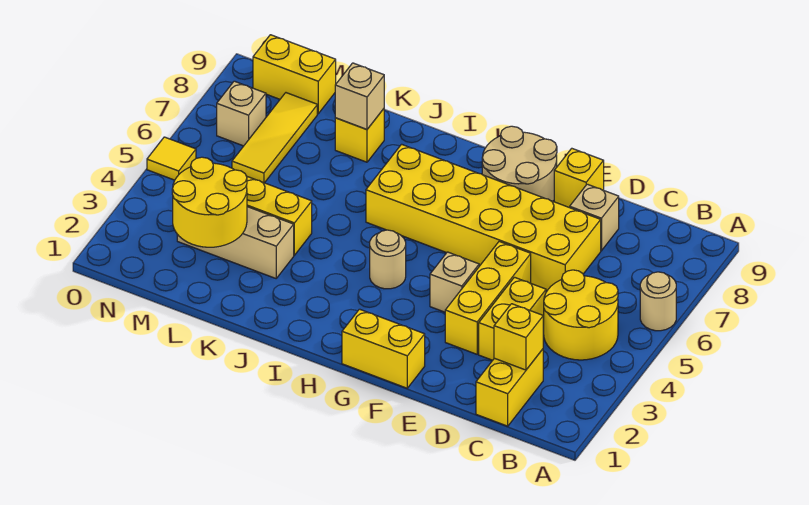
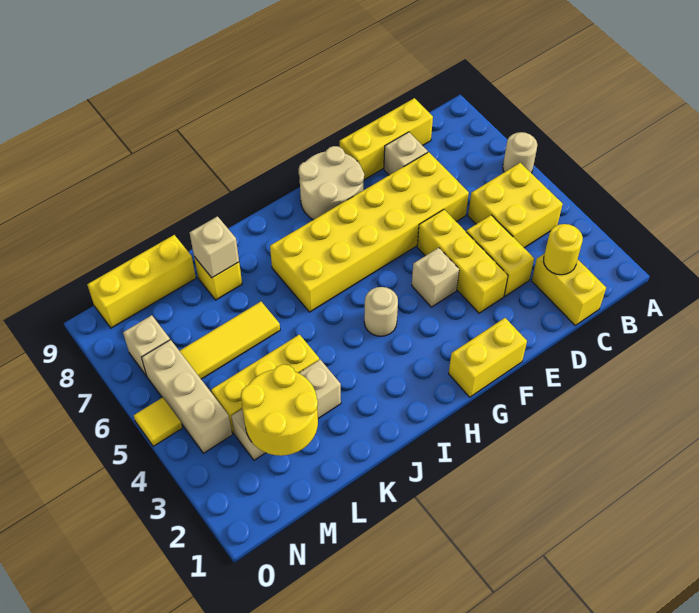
yellow 2x2 round brick [544,270,618,360] -> yellow 2x2 brick [468,163,563,248]
yellow 1x1 brick [494,304,543,370] -> yellow 1x1 round brick [544,224,583,275]
yellow 1x1 brick [554,148,604,208] -> yellow 1x3 brick [340,98,433,180]
yellow 1x3 tile [232,93,317,183] -> yellow 1x3 tile turned to [180,302,280,379]
yellow 1x2 brick [253,35,336,114] -> yellow 1x3 brick [87,235,196,328]
none -> tan 1x3 brick [142,340,232,453]

